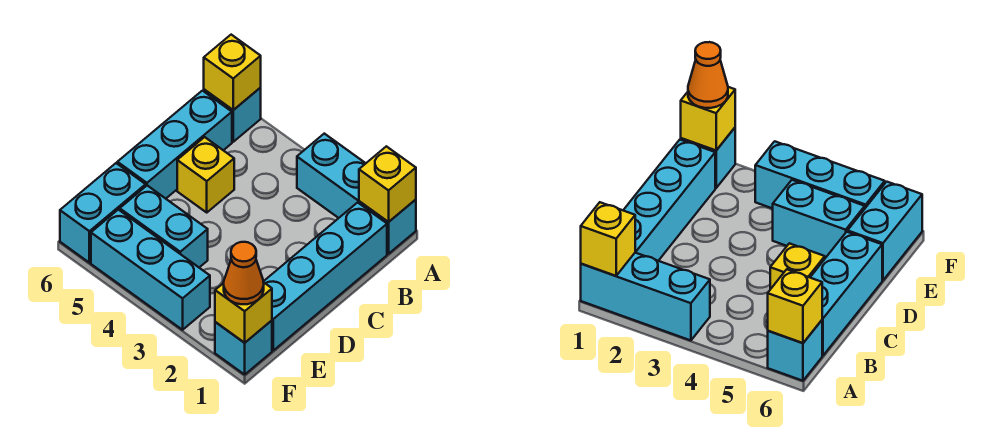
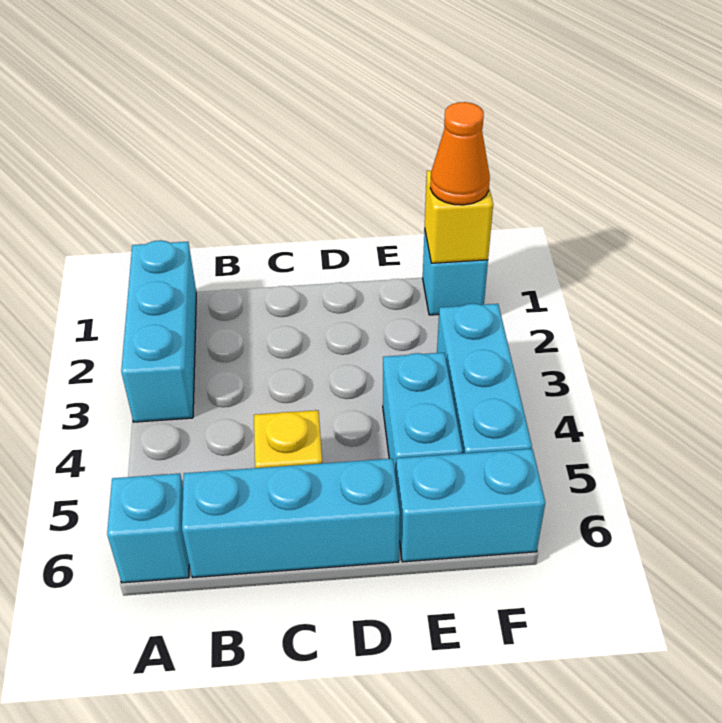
yellow 1x1 brick [359,146,416,222] -> none
yellow 1x1 brick [204,35,261,110] -> none
cyan 1x4 brick [263,202,387,350] -> none

